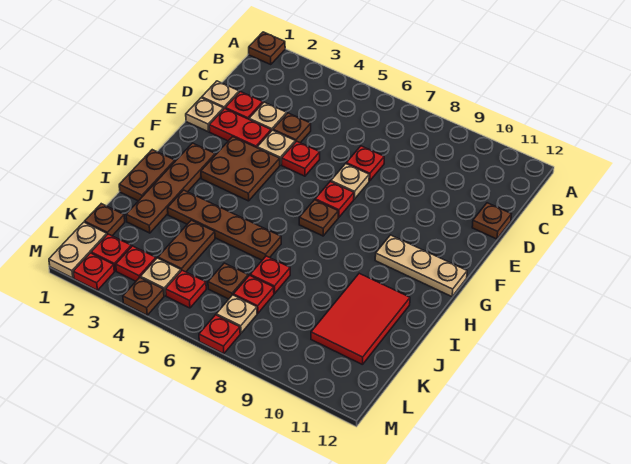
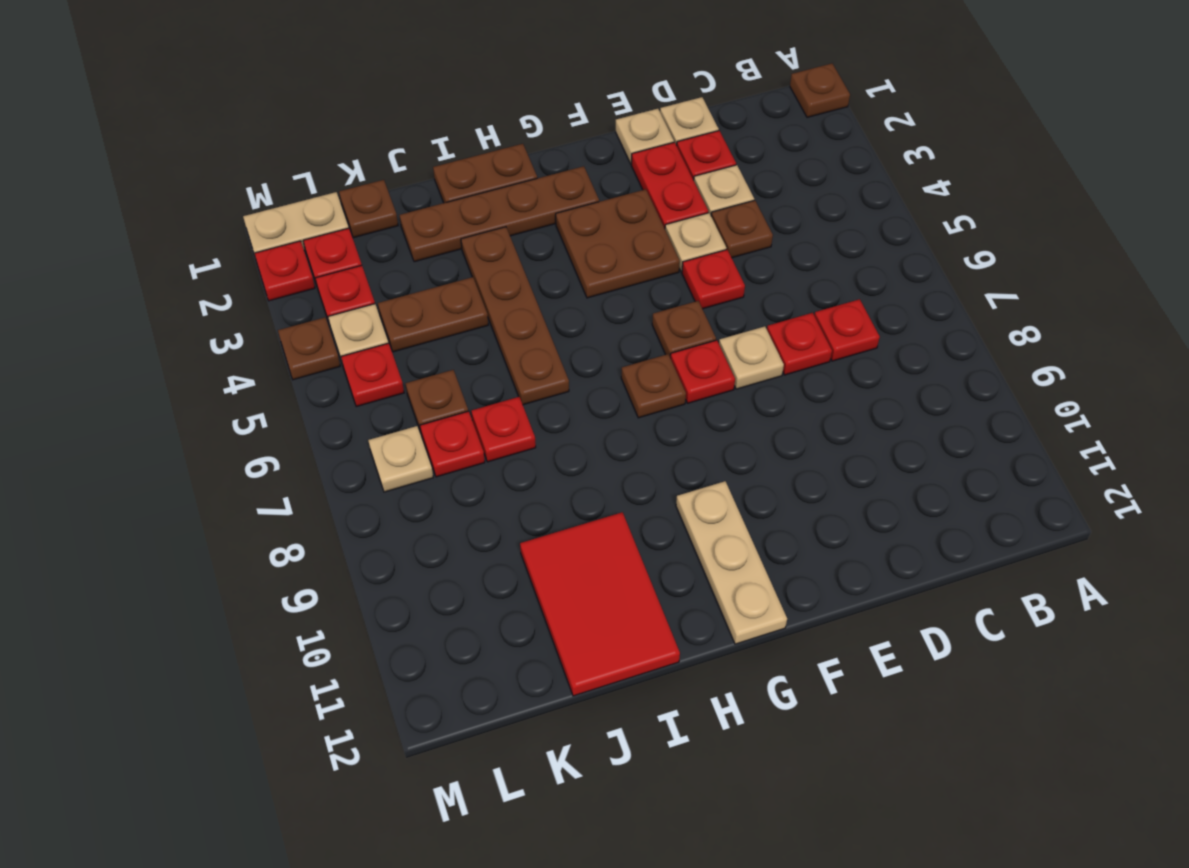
brown 1x1 plate [472,203,511,239] -> brown 1x1 plate moved to [652,301,716,358]
red 2x3 tile [311,273,410,365] -> red 2x3 tile turned to [520,512,680,696]
red 1x1 plate [199,315,240,354] -> red 1x1 plate moved to [814,299,880,361]

